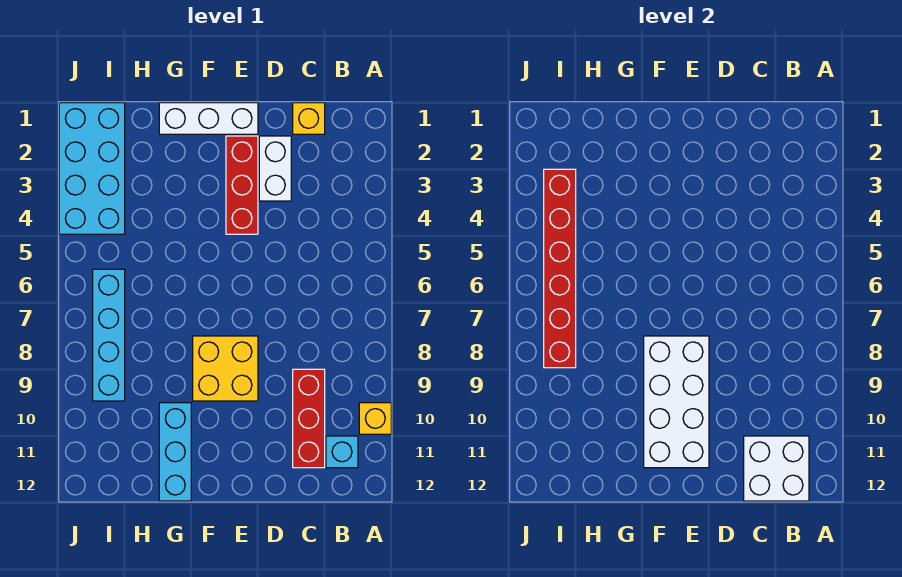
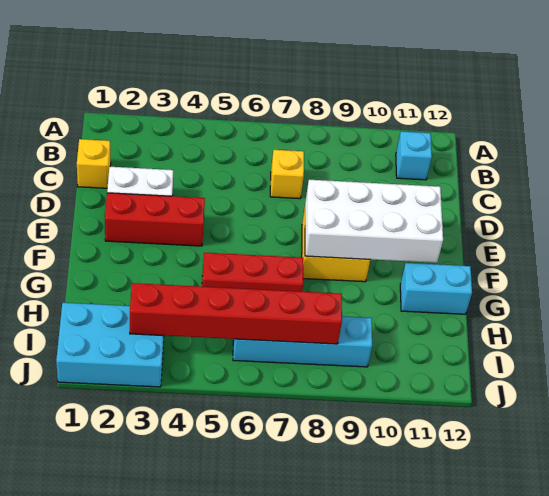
yellow 1x1 brick [359,403,391,434] -> yellow 1x1 brick moved to [270,150,304,199]
white 2x2 brick [744,436,809,501] -> none
red 1x3 brick [293,369,325,468] -> red 1x3 brick moved to [202,253,303,292]
white 1x3 brick [159,103,258,134] -> none
cyan 1x3 brick [159,403,191,501] -> cyan 1x2 brick [400,263,472,314]
cyan 2x4 brick [59,103,125,234] -> cyan 2x3 brick [56,303,164,387]

